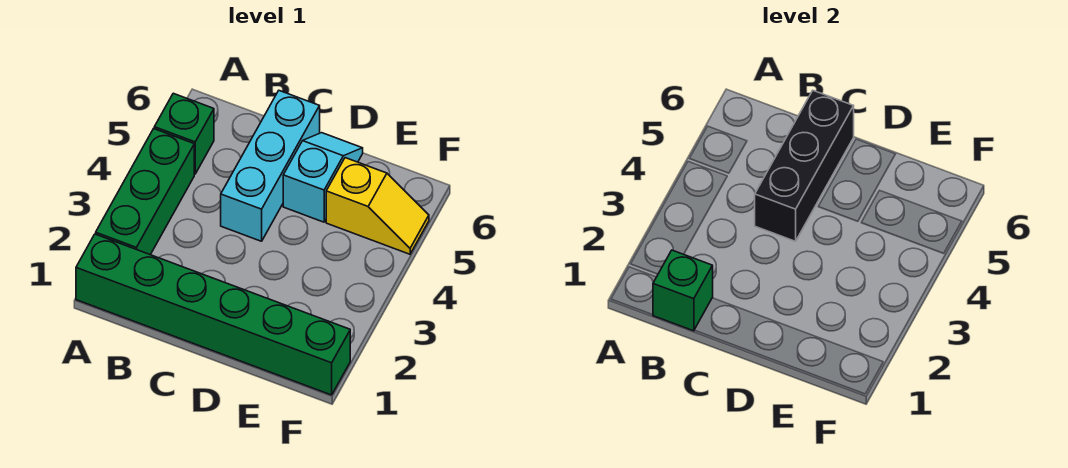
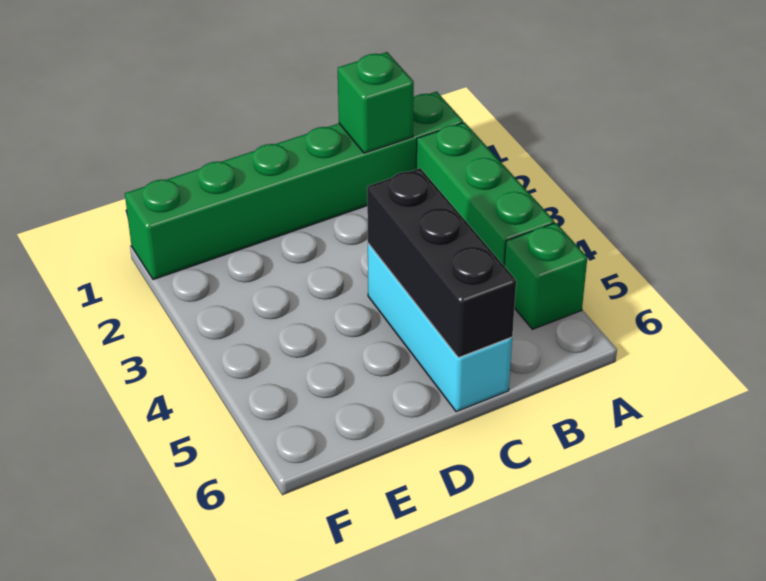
cyan 1x2 slope [283,133,363,222] -> none
yellow 1x2 slope [326,158,429,254] -> none

